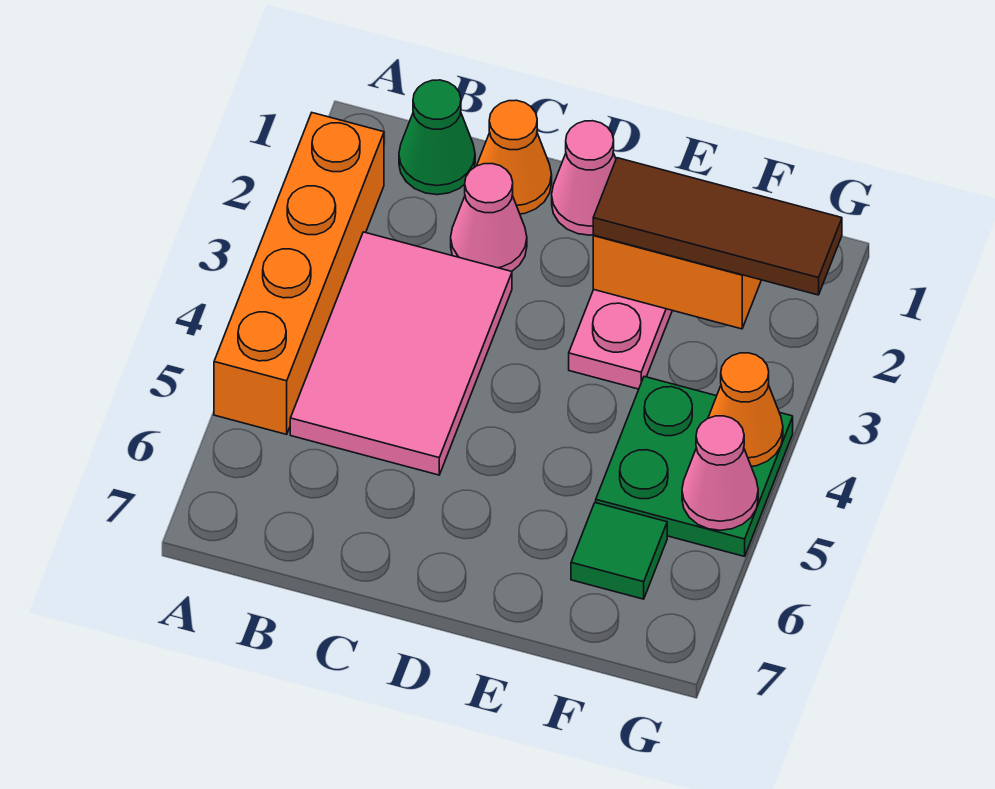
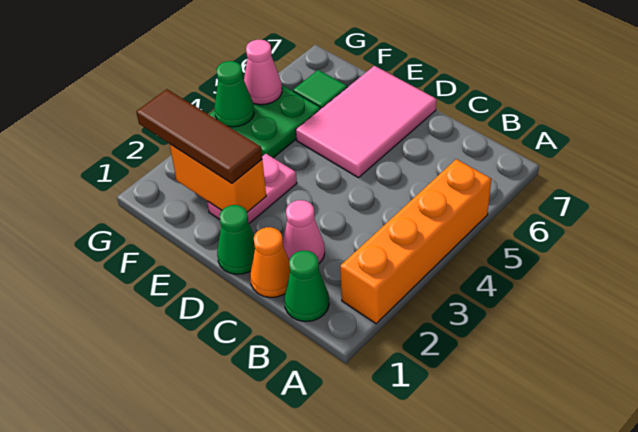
pink 2x3 tile [290,232,512,475] -> pink 2x3 tile moved to [296,66,436,178]
pink 1x1 cone [552,121,616,235] -> green 1x1 cone [217,205,255,274]
orange 1x1 cone [708,353,783,466] -> green 1x1 cone [215,61,254,127]

